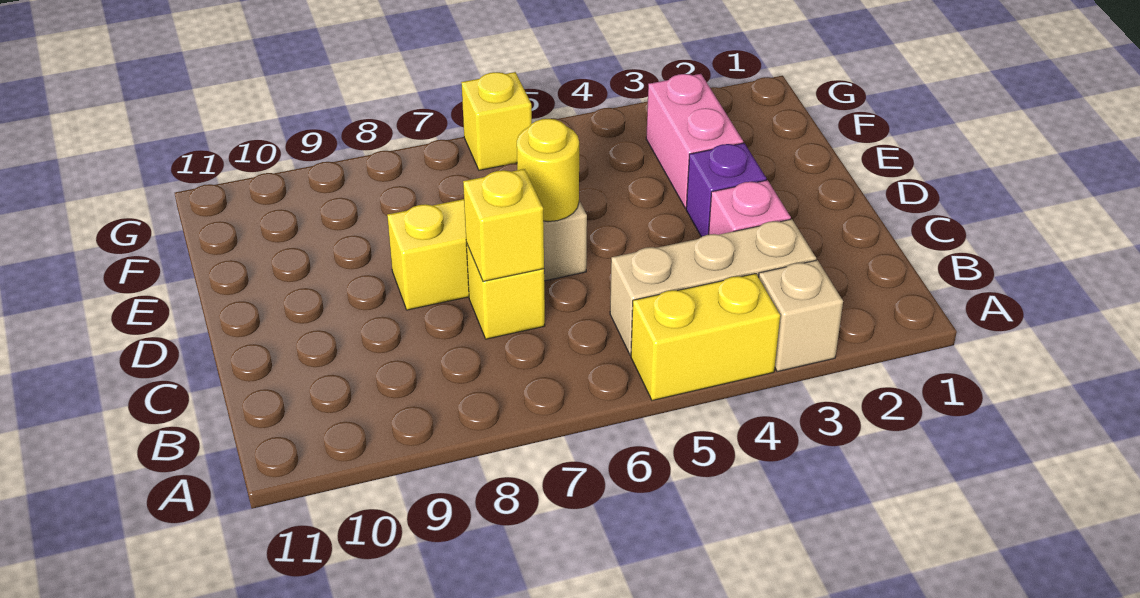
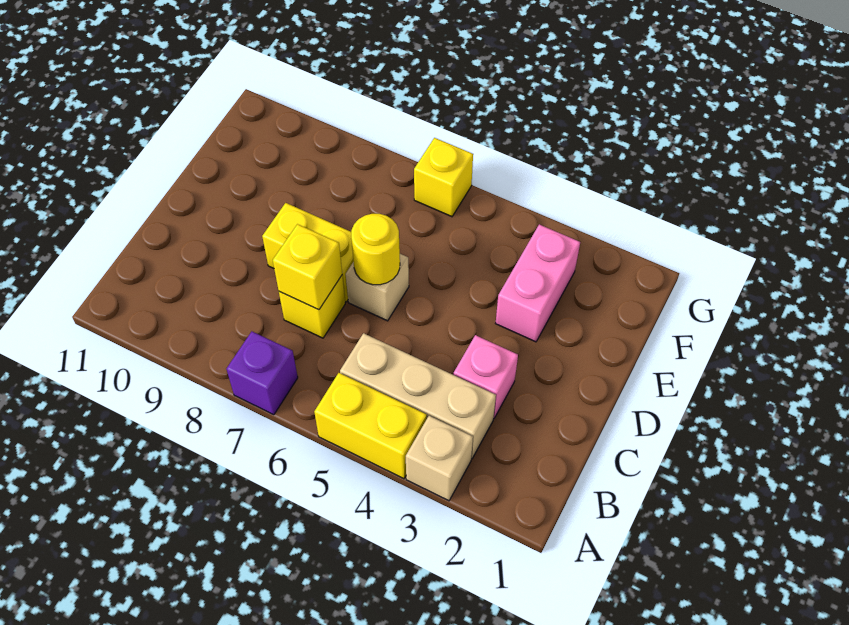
purple 1x1 brick [686,143,767,237] -> purple 1x1 brick moved to [226,332,298,415]

